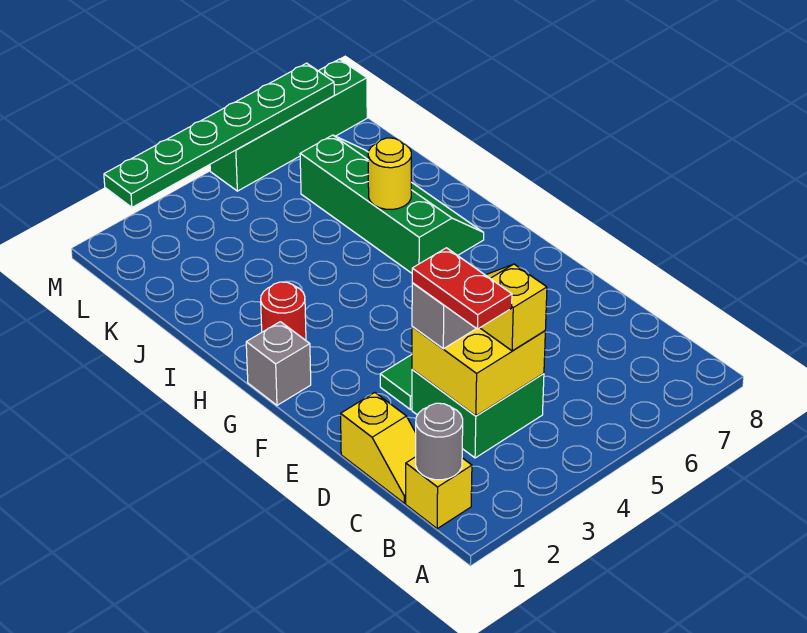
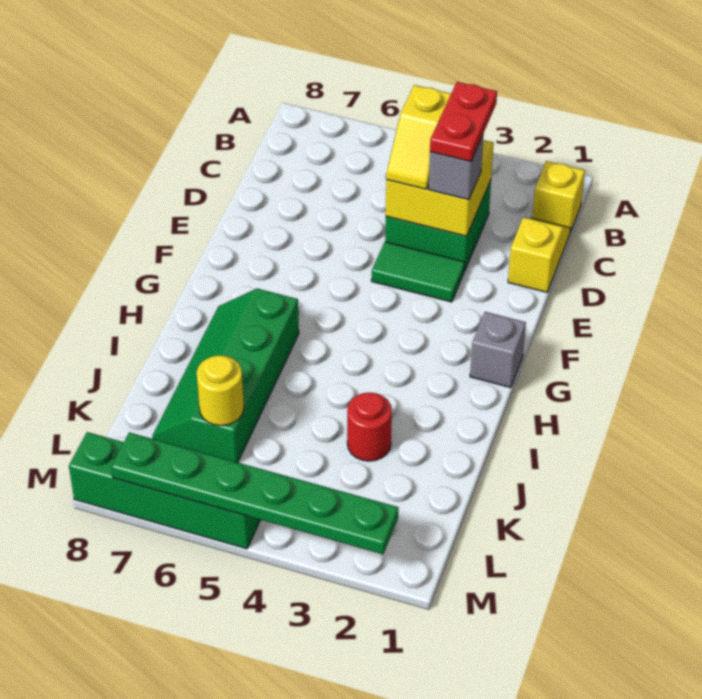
grey 1x1 round brick [416,403,463,480] -> none
red 1x1 round brick [261,282,306,340] -> red 1x1 round brick moved to [347,392,392,461]
yellow 1x1 round brick [368,138,411,209] -> yellow 1x1 round brick moved to [197,355,244,426]

